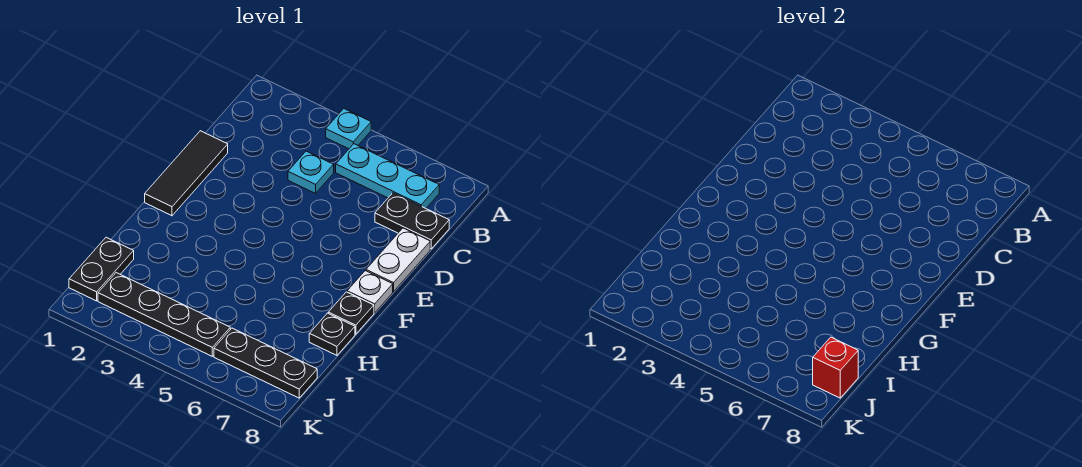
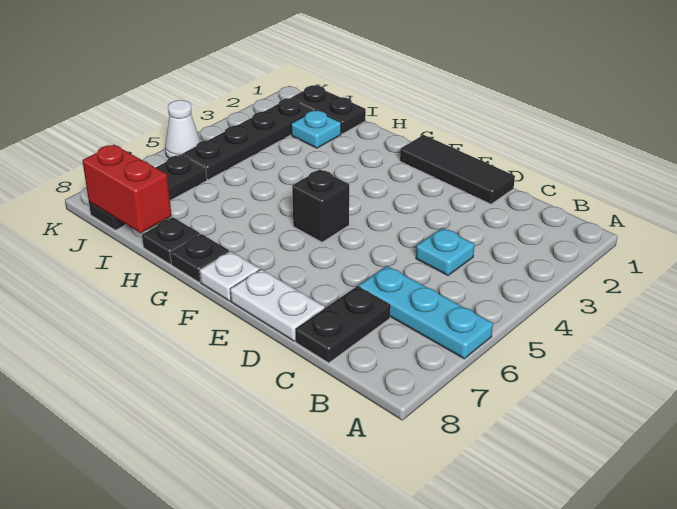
cyan 1x1 plate [326,109,371,149] -> cyan 1x1 plate moved to [291,111,341,148]
cyan 1x3 plate [336,144,439,208] -> cyan 1x3 plate turned to [359,266,493,359]
none -> black 1x1 brick [292,169,349,242]
red 1x1 brick [813,337,858,398] -> red 1x2 brick [82,145,172,233]
none -> white 1x1 cone [165,100,200,158]

